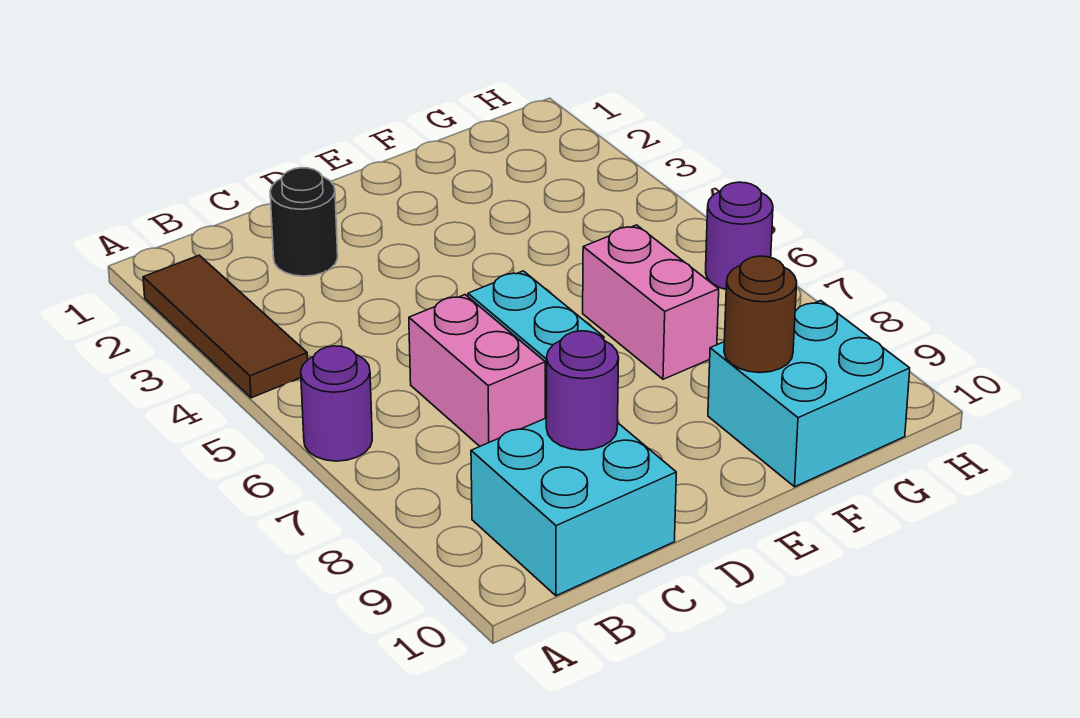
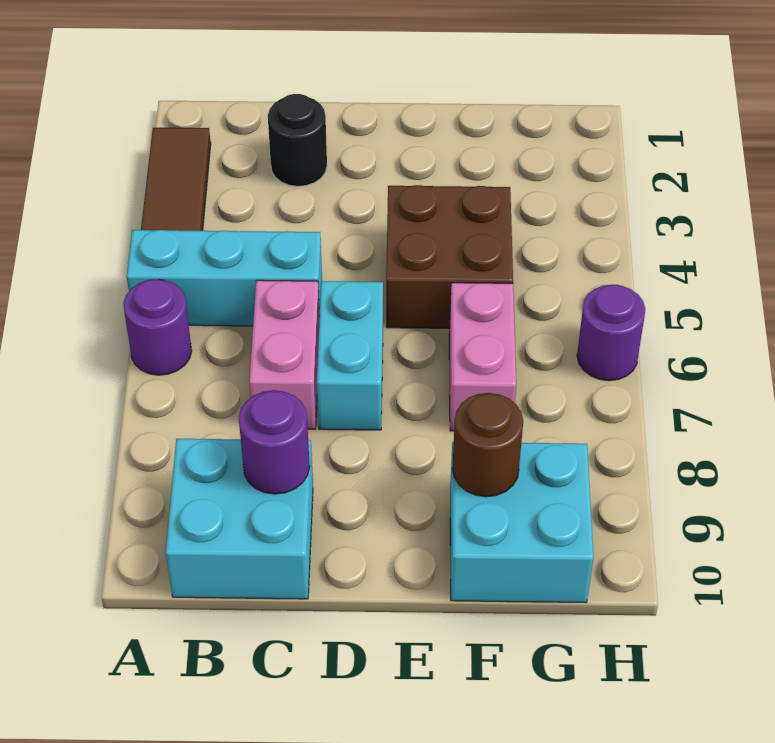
none -> cyan 1x3 brick [127,230,322,326]
none -> brown 2x2 brick [386,185,513,328]

